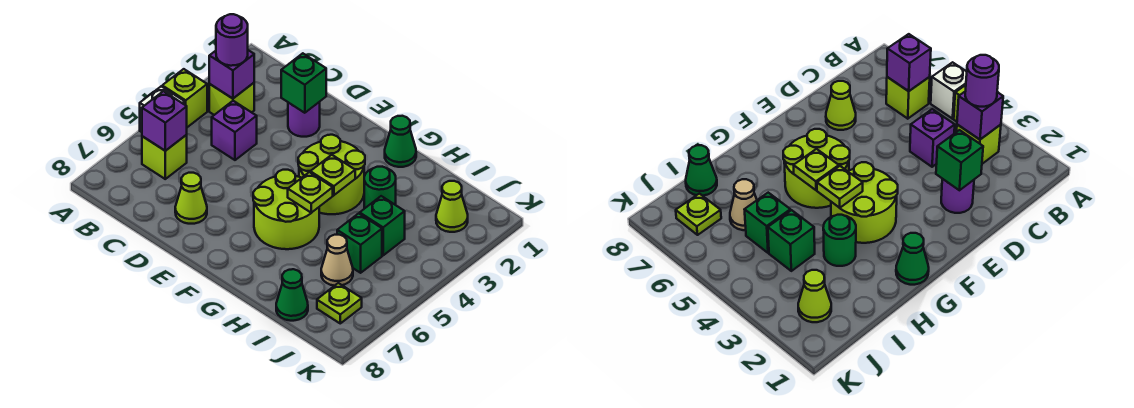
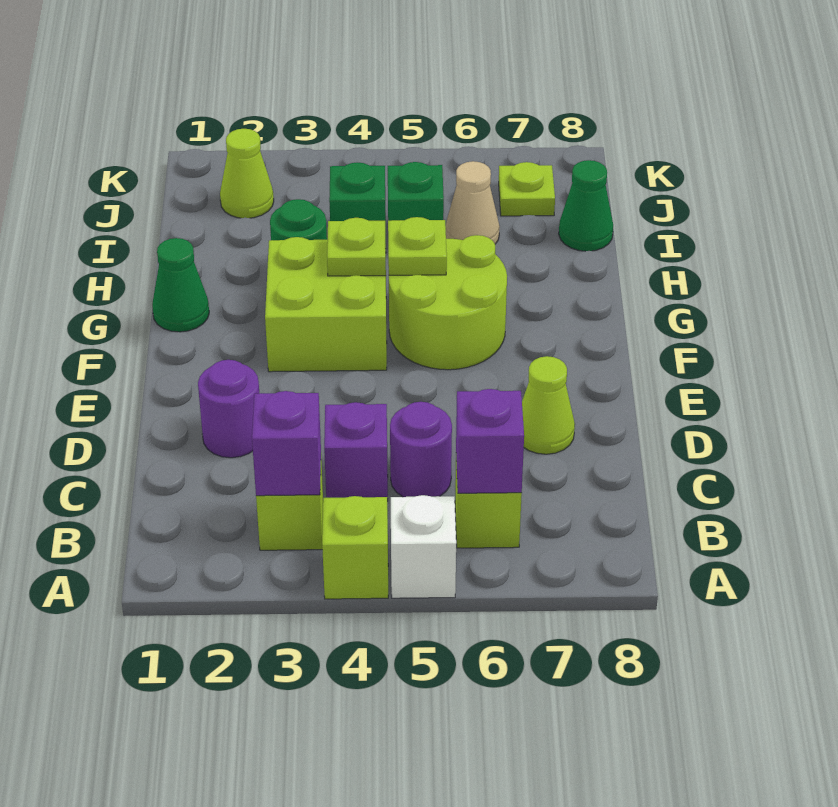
purple 1x1 round brick [216,14,248,66] -> purple 1x1 round brick moved to [390,402,452,497]
green 1x1 brick [281,53,326,113] -> none
lime 2x2 round brick [298,135,365,214] -> lime 2x2 brick [265,237,387,372]

